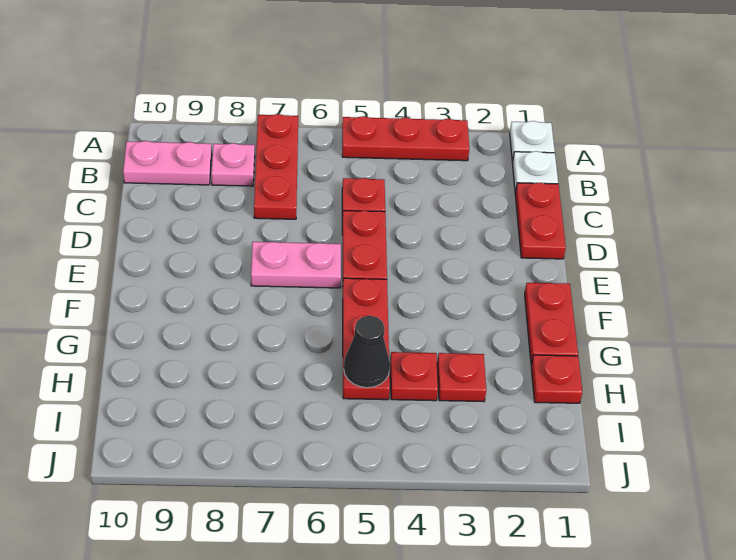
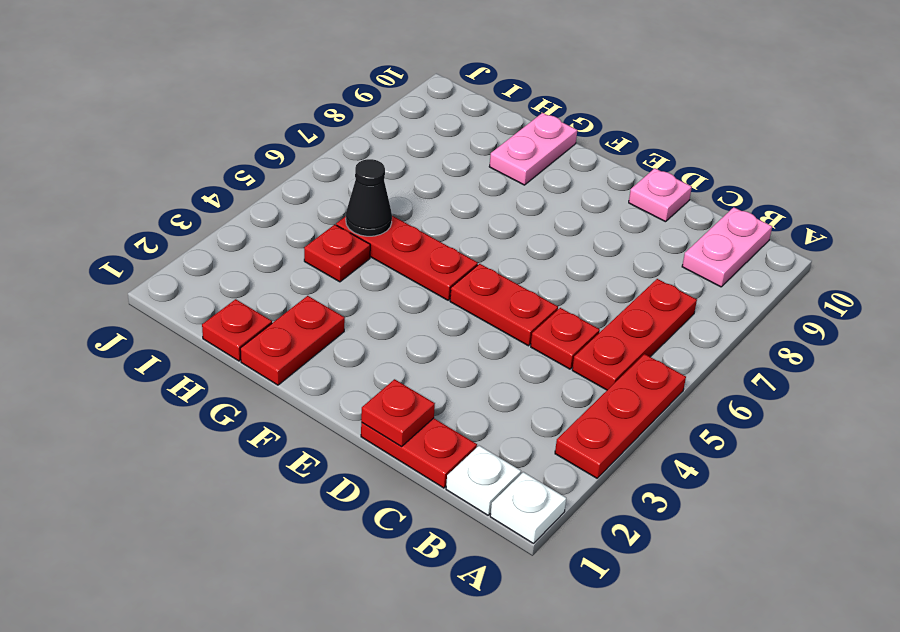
red 1x3 plate [254,114,298,219] -> red 1x3 plate turned to [572,279,697,390]
pink 1x1 plate [211,143,255,186] -> pink 1x1 plate moved to [629,168,692,222]
pink 1x2 plate [251,242,341,288] -> pink 1x2 plate moved to [489,113,577,185]
red 1x2 plate [525,283,578,364] -> red 1x2 plate turned to [240,296,345,385]
red 1x1 plate [437,353,486,402] -> red 1x1 plate moved to [361,379,435,447]

